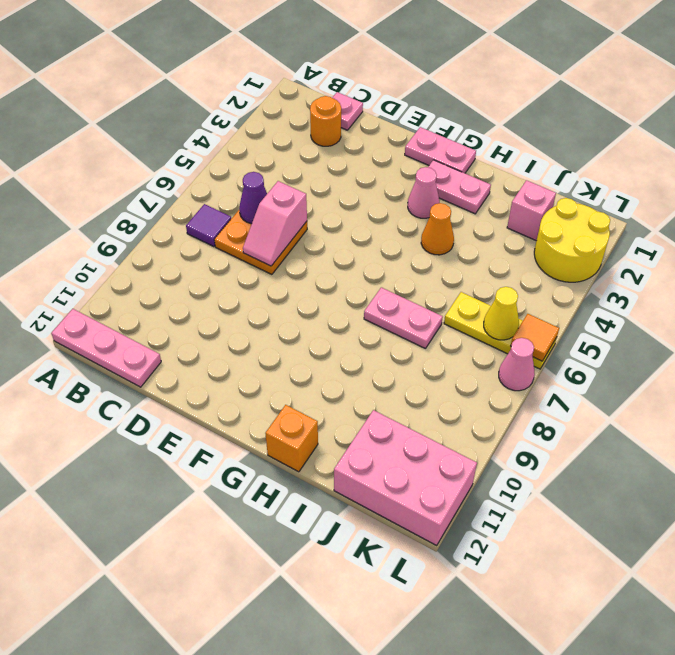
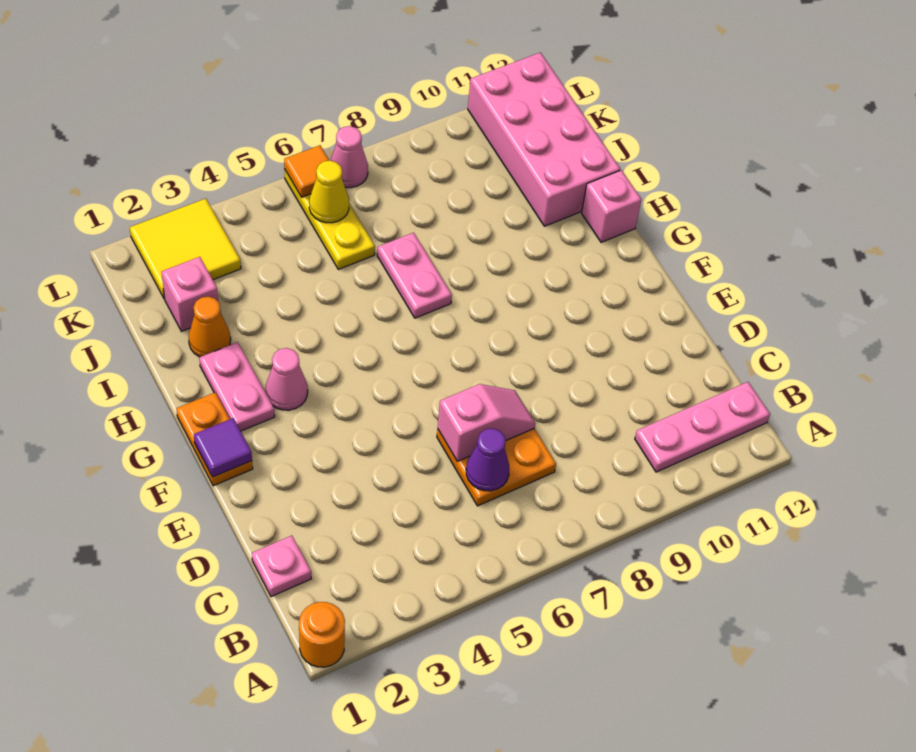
pink 1x3 plate [51,309,161,387] -> pink 1x3 plate turned to [635,382,770,472]
purple 1x1 tile [186,204,231,247] -> purple 1x1 tile moved to [194,418,252,477]
orange 1x1 round brick [310,96,341,146] -> orange 1x1 round brick moved to [299,602,345,667]
pink 1x2 plate [405,127,476,173] -> orange 1x2 plate [176,393,253,486]
orange 1x1 cone [421,203,454,255] -> orange 1x1 cone moved to [189,297,231,357]
orange 1x1 brick [265,405,318,472] -> pink 1x1 brick [582,170,642,242]
pink 2x3 brick [334,410,477,546] -> pink 2x4 brick [468,53,620,226]
yellow 2x2 round brick [534,198,610,282] -> yellow 2x2 tile [130,199,241,299]

